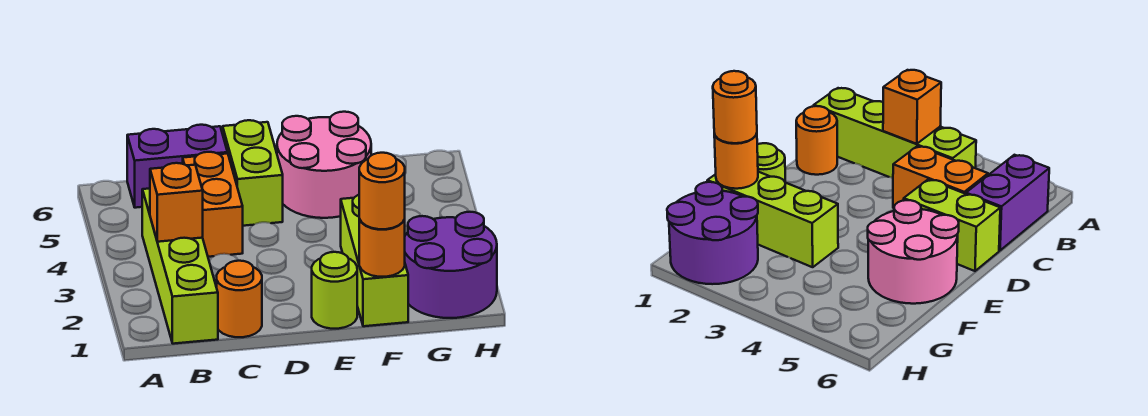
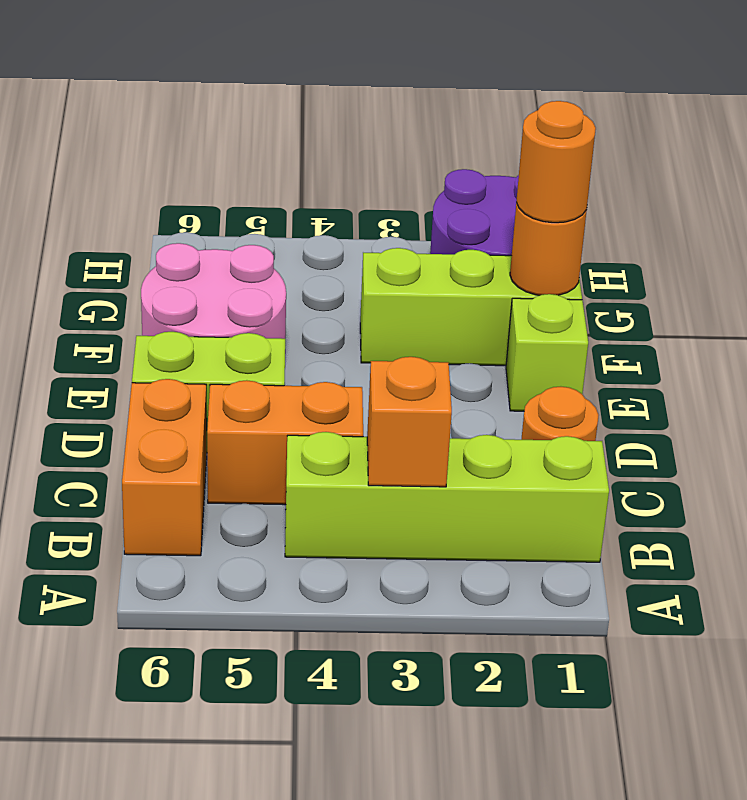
purple 1x2 brick [127,125,228,208] -> orange 1x2 brick [122,379,207,556]
lime 1x1 round brick [312,252,357,329] -> lime 1x1 brick [506,294,588,411]

